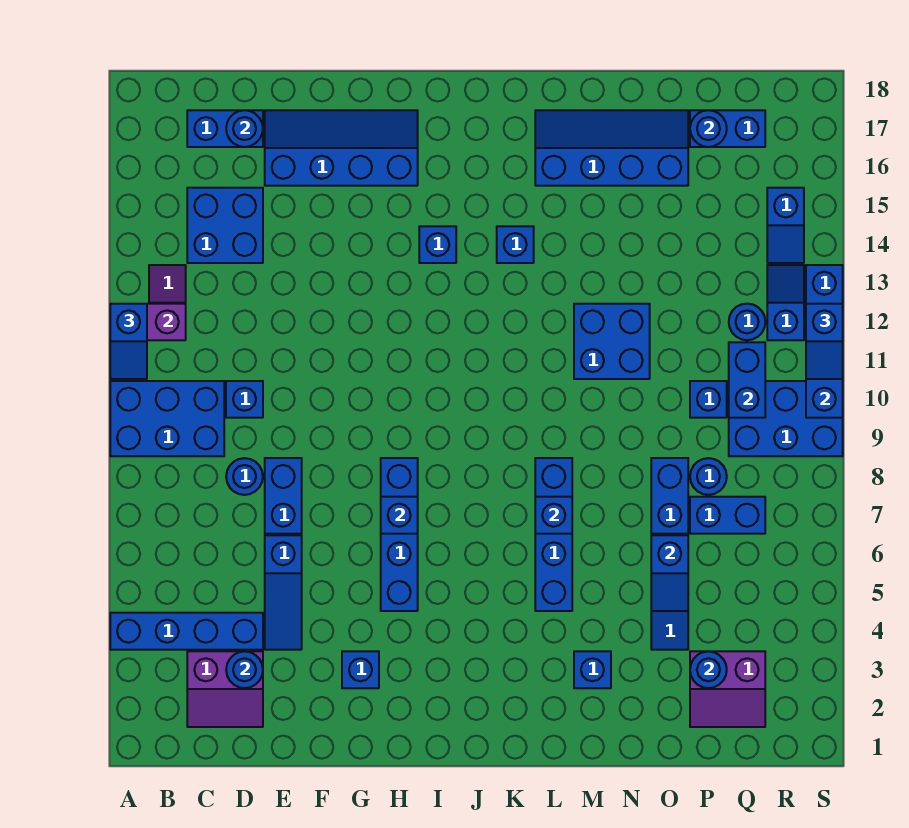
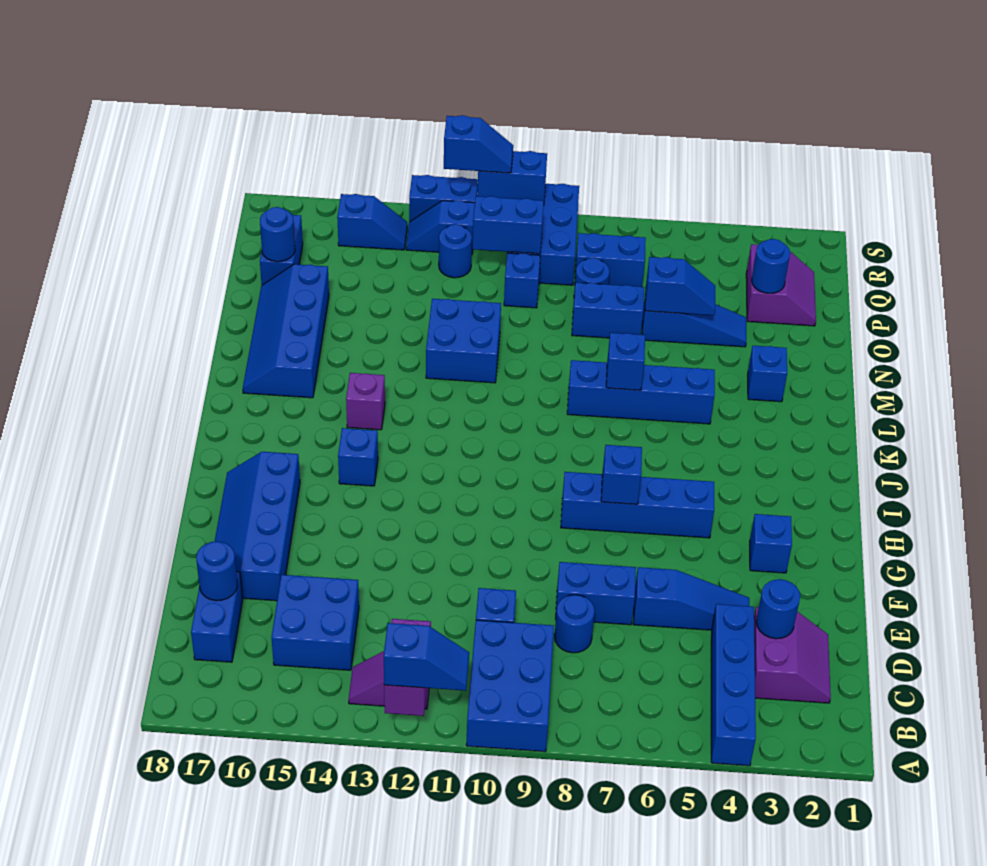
blue 1x1 brick [497,226,534,263] -> purple 1x1 brick [346,373,385,430]
blue 1x2 brick [690,497,765,534] -> blue 1x2 brick turned to [575,233,646,287]

